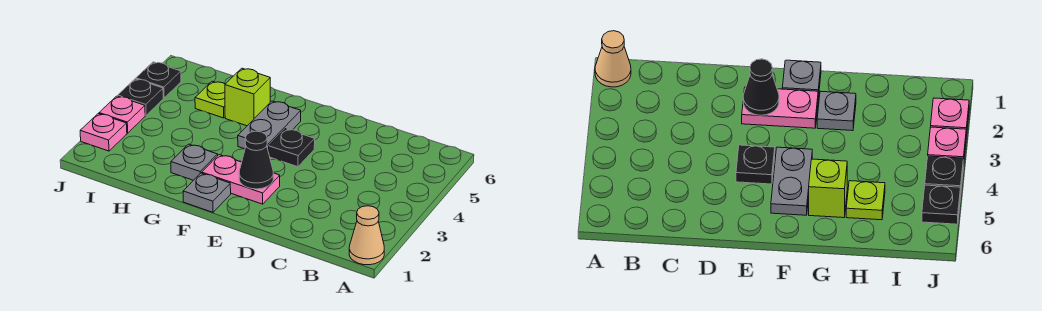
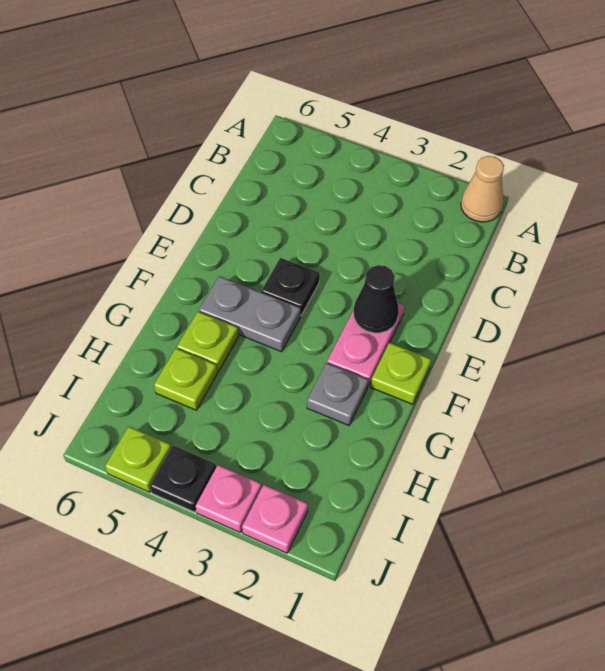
grey 1x1 plate [183,173,231,212] -> lime 1x1 plate [371,343,431,404]
lime 1x1 brick [225,68,270,126] -> lime 1x1 plate [177,312,239,372]
black 1x1 plate [136,62,181,98] -> lime 1x1 plate [105,427,171,492]

